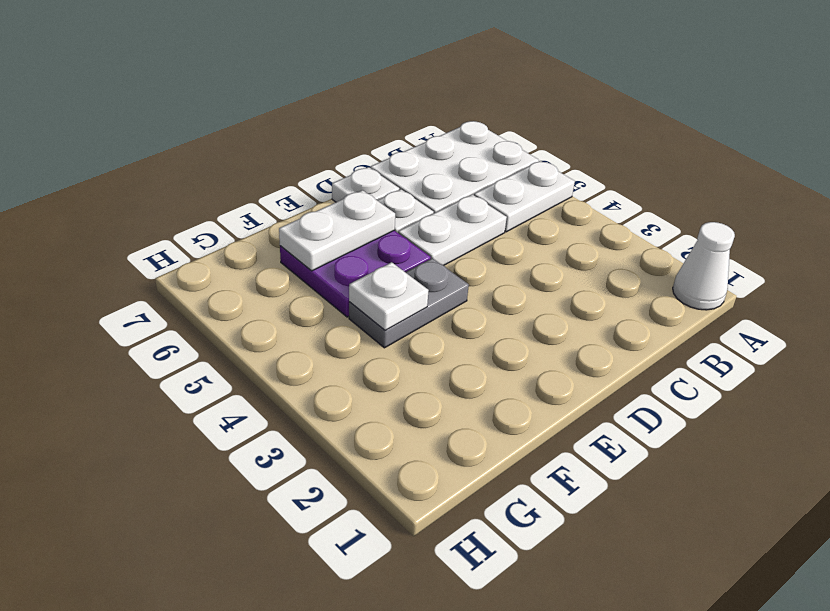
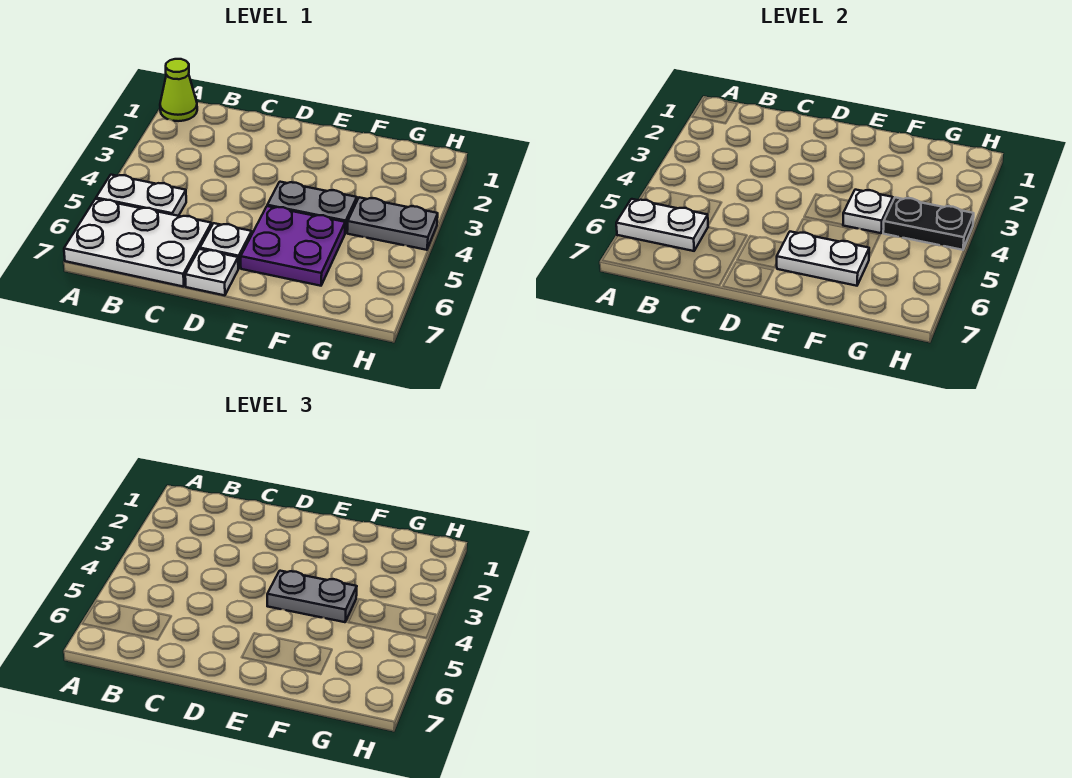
white 1x1 cone [673,222,735,310] -> lime 1x1 cone [160,59,197,121]
white 1x2 plate [398,195,507,265] -> white 1x2 plate moved to [616,199,708,251]
none -> grey 1x2 plate [267,571,357,622]
none -> grey 1x2 plate [347,197,438,250]
none -> black 1x2 plate [883,197,974,250]

